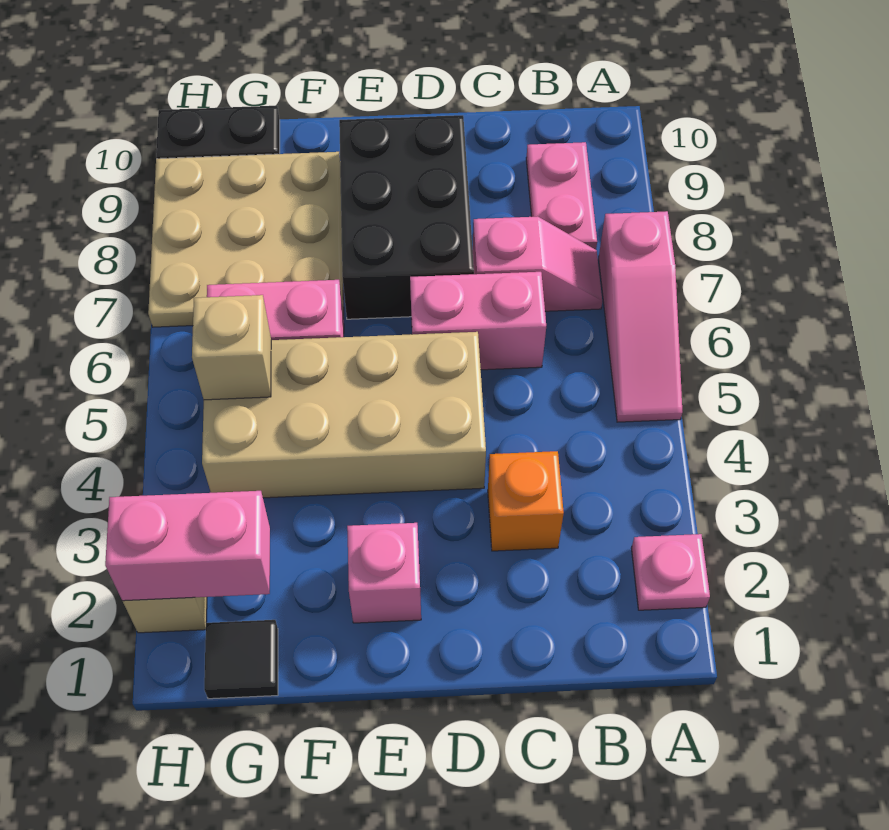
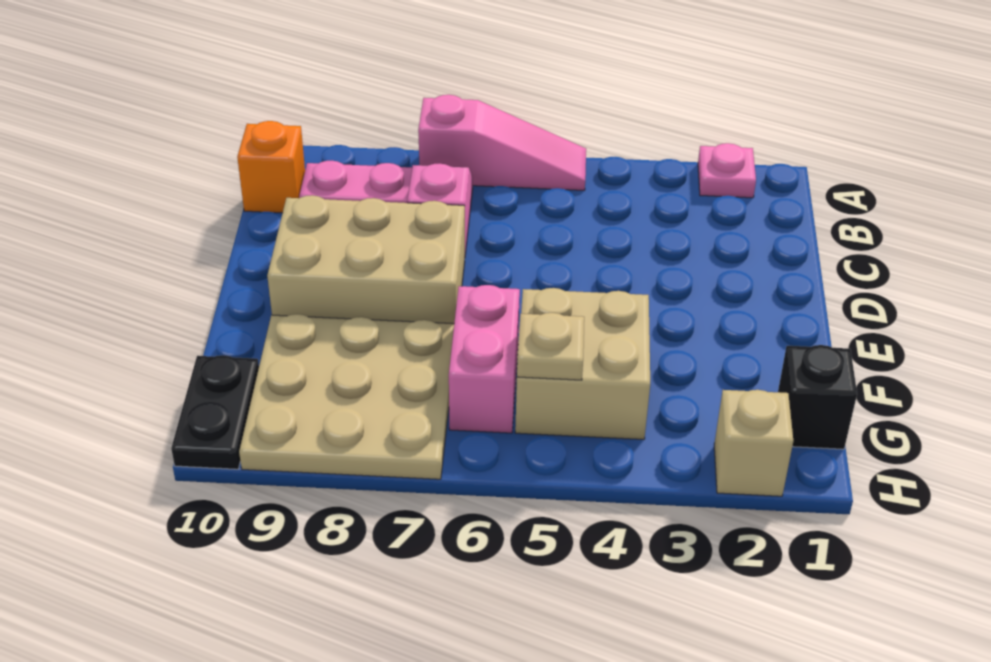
orange 1x1 brick [488,451,564,551] -> orange 1x1 brick moved to [237,121,305,213]
pink 1x2 brick [410,272,546,370] -> none
tan 2x4 brick [202,332,486,498] -> tan 2x2 brick [515,288,650,440]
black 2x3 brick [339,115,474,319] -> tan 2x3 brick [267,195,465,324]
pink 1x1 brick [347,523,421,623] -> none
black 1x1 tile [204,620,278,699] -> black 1x1 brick [778,345,857,449]
pink 1x2 brick [105,491,270,601] -> none
tan 1x1 brick [192,295,271,400] -> tan 1x1 plate [517,313,584,380]

